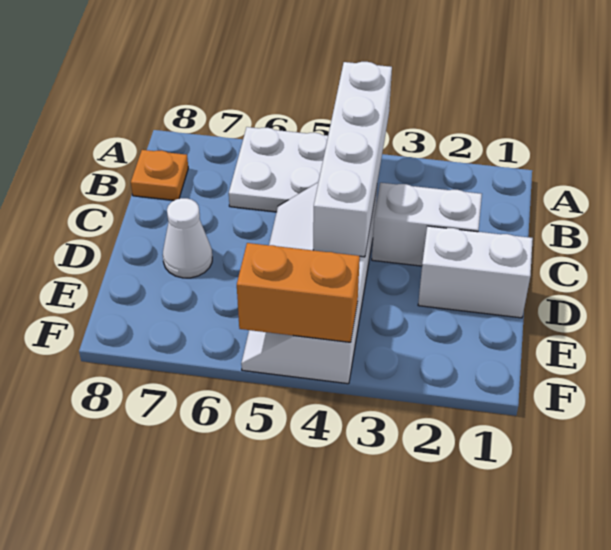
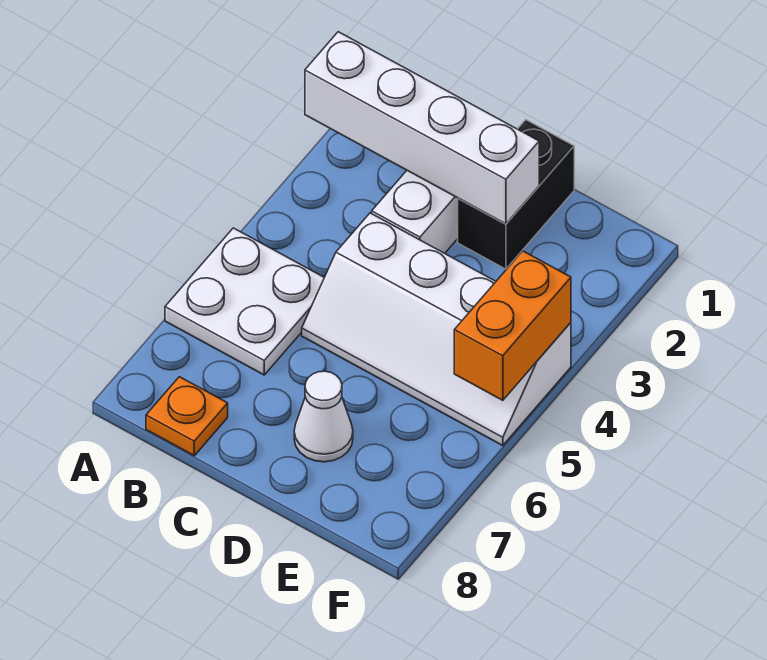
white 1x4 brick [313,62,392,257] -> white 1x4 brick moved to [305,32,539,224]
white 1x2 brick [418,226,533,318] -> black 1x2 brick [458,120,574,269]

